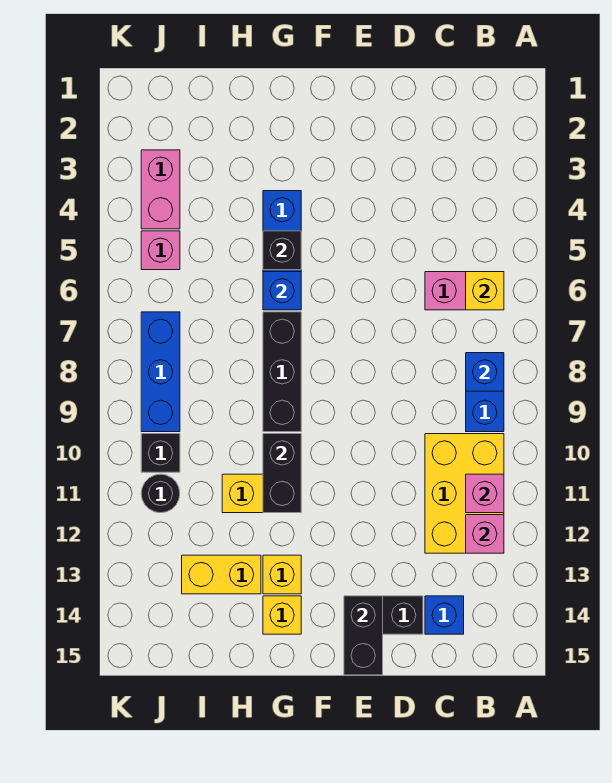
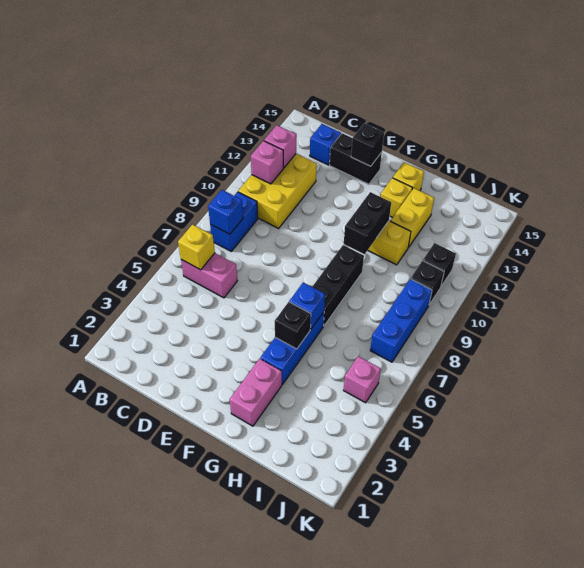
black 1x2 brick [344,596,383,675] -> black 1x1 brick [351,123,384,166]
yellow 1x2 brick [182,555,261,594] -> yellow 1x2 brick turned to [391,188,434,247]
pink 1x2 brick [141,150,180,229] -> pink 1x2 brick moved to [230,359,282,426]
black 1x1 round brick [141,474,180,513] -> black 1x1 brick [423,243,456,286]

